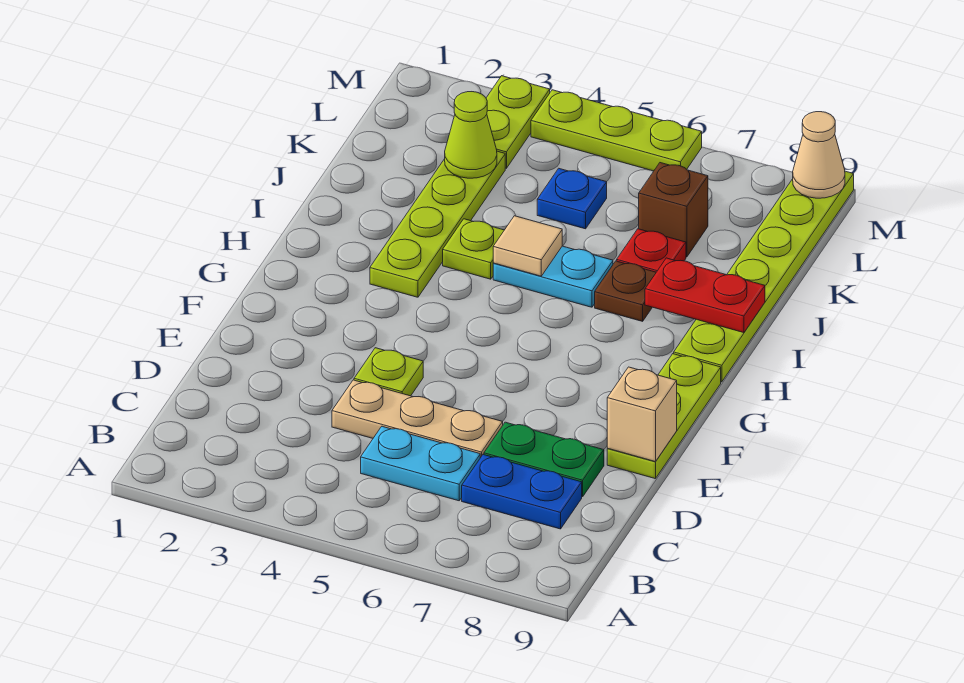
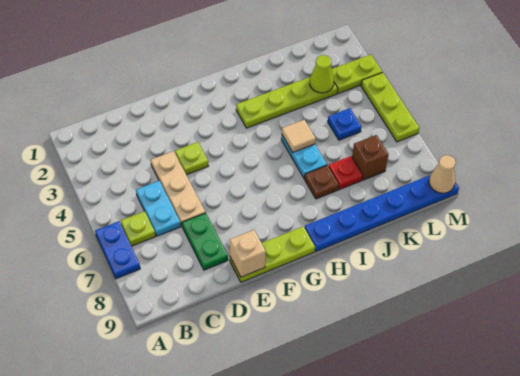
blue 1x2 plate [462,455,582,529] -> blue 1x2 plate moved to [95,221,140,279]
lime 1x6 plate [674,171,854,382] -> blue 1x6 plate [305,175,459,251]
lime 1x1 plate [443,219,504,279] -> lime 1x1 plate moved to [121,211,155,246]
red 1x2 plate [645,258,765,333] -> none

